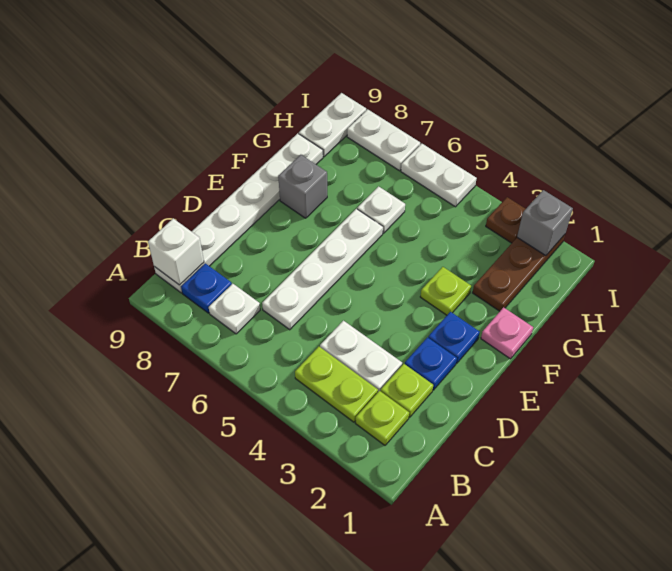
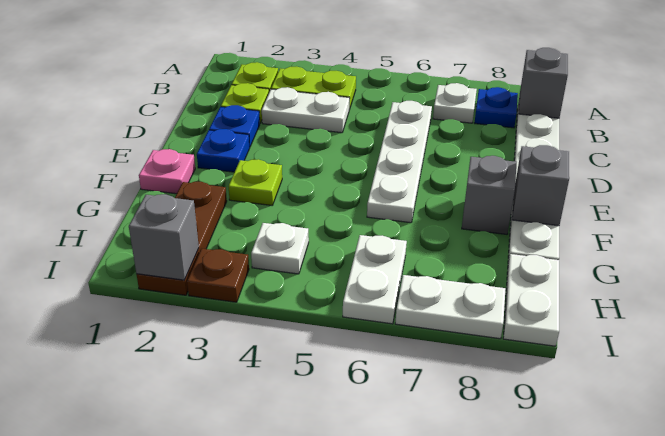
white 1x1 brick [148,219,204,285] -> grey 1x1 brick [519,48,568,118]
none -> grey 1x1 brick [512,145,569,226]
white 1x1 plate [357,186,405,233] -> white 1x1 plate moved to [251,223,309,274]
white 1x2 plate [401,144,477,207] -> white 1x2 plate turned to [343,235,407,324]

